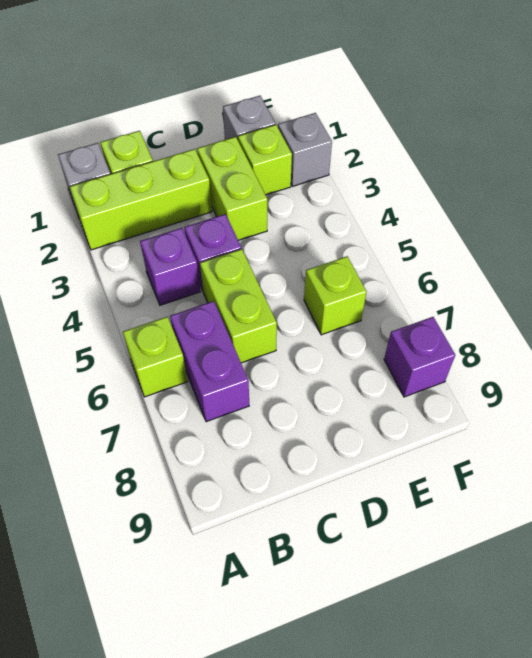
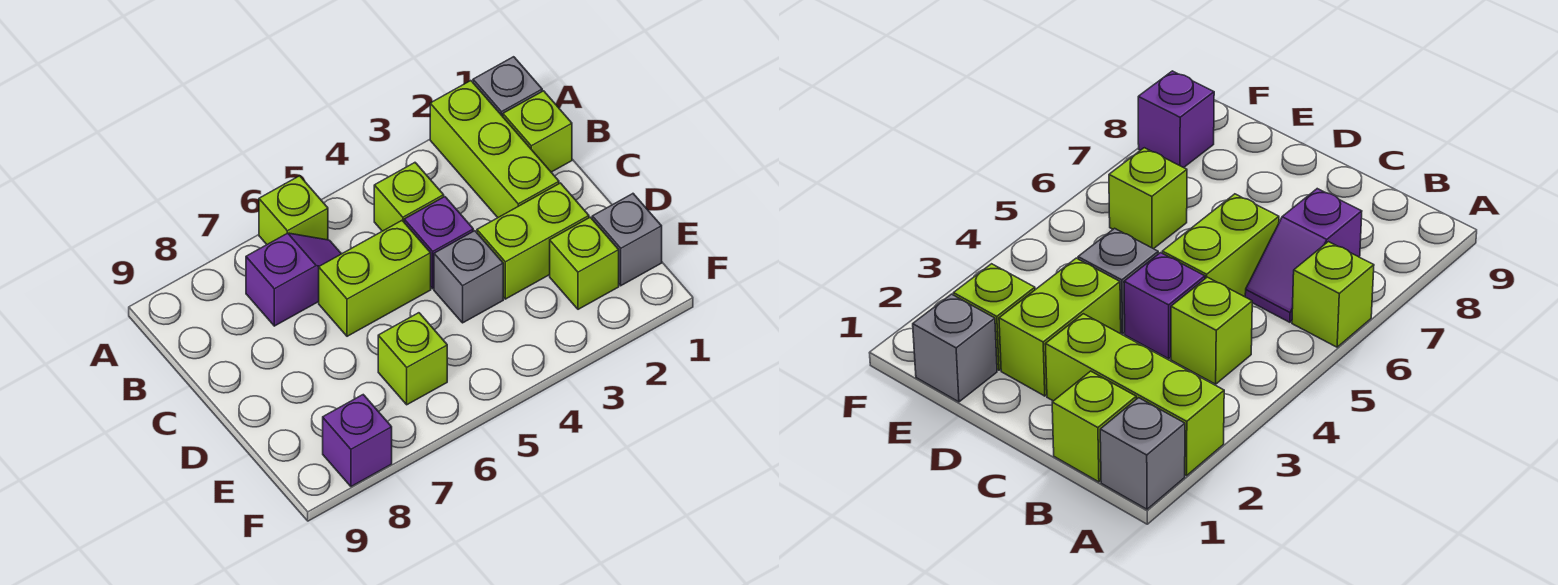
purple 1x1 brick [140,228,201,305] -> lime 1x1 brick [374,163,444,231]
purple 1x2 brick [170,301,249,422] -> purple 1x2 slope [246,233,341,326]
grey 1x1 brick [278,113,332,186] -> grey 1x1 brick moved to [434,231,503,323]

